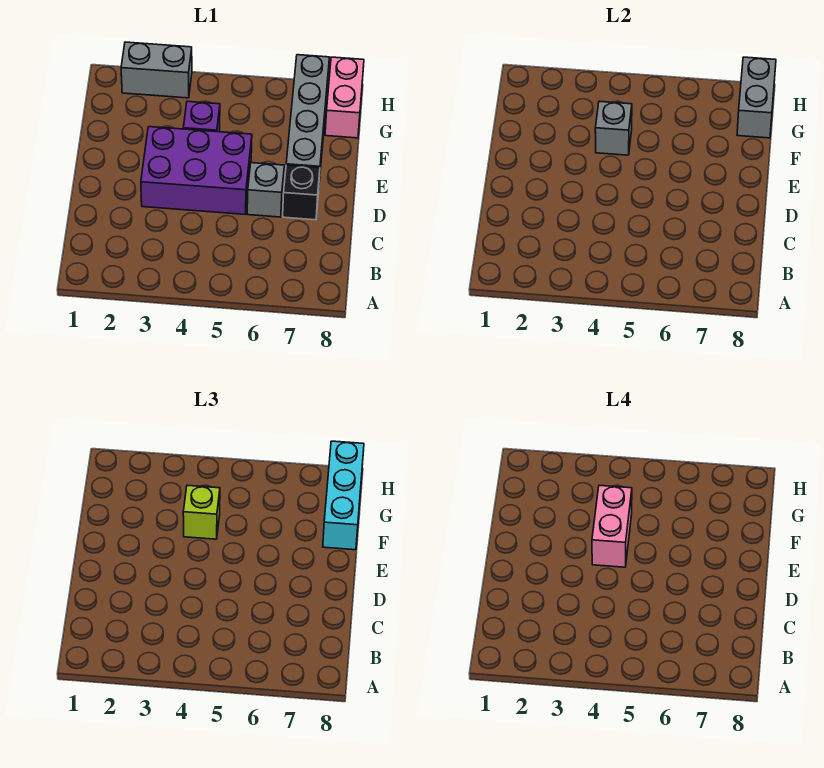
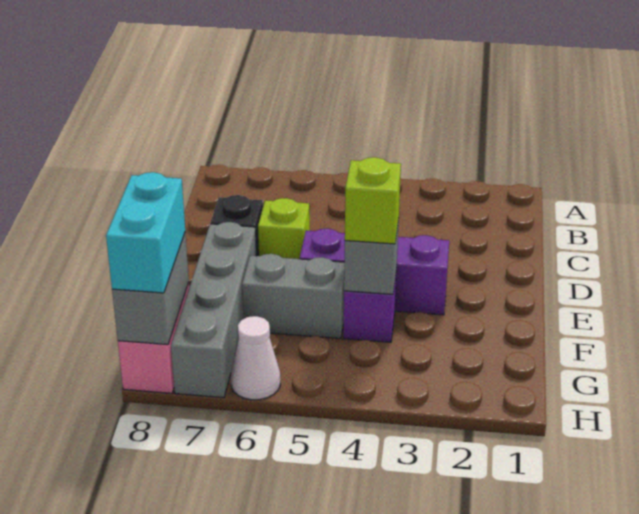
purple 2x3 brick [141,127,252,214] -> purple 1x3 brick [300,228,449,315]
grey 1x1 brick [247,163,284,217] -> lime 1x1 brick [258,198,310,259]
pink 1x2 brick [592,485,632,567] -> none
cyan 1x3 brick [323,441,364,550] -> cyan 1x2 brick [106,172,185,293]
grey 1x2 brick [121,42,192,98] -> grey 1x2 brick moved to [242,254,344,339]
none -> white 1x1 cone [231,316,280,400]

